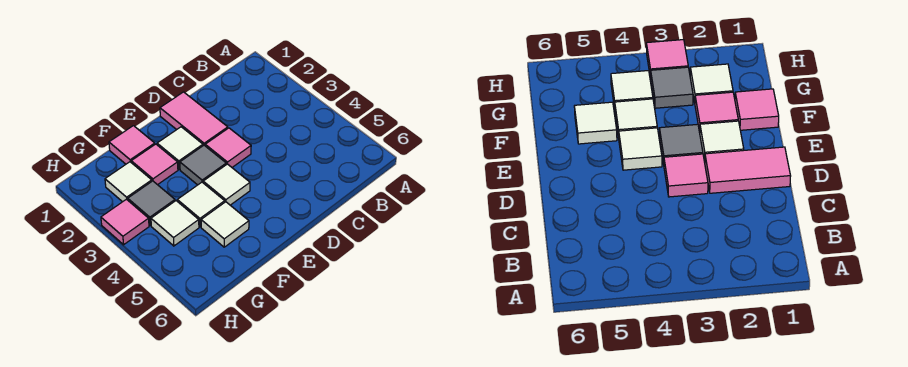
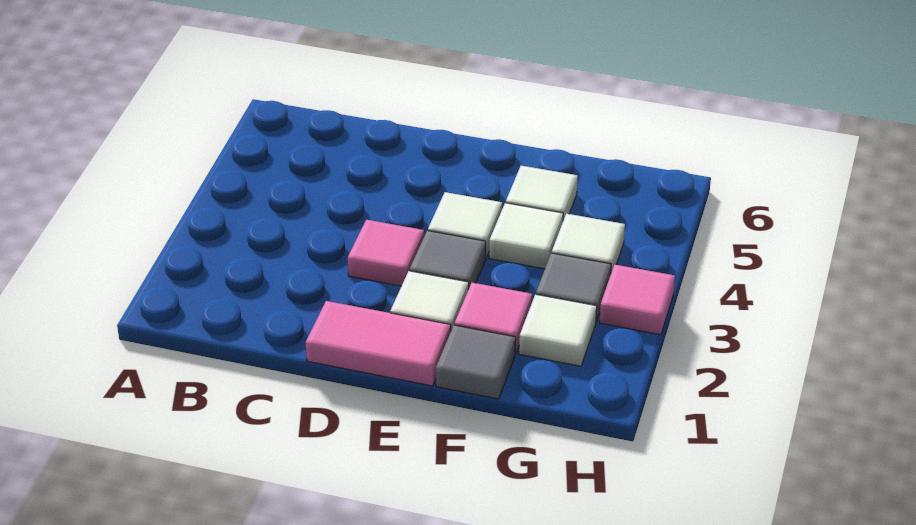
pink 1x2 tile [160,92,228,145] -> pink 1x2 tile turned to [306,301,451,386]
pink 1x1 tile [109,126,155,164] -> grey 1x1 tile [436,325,516,399]

